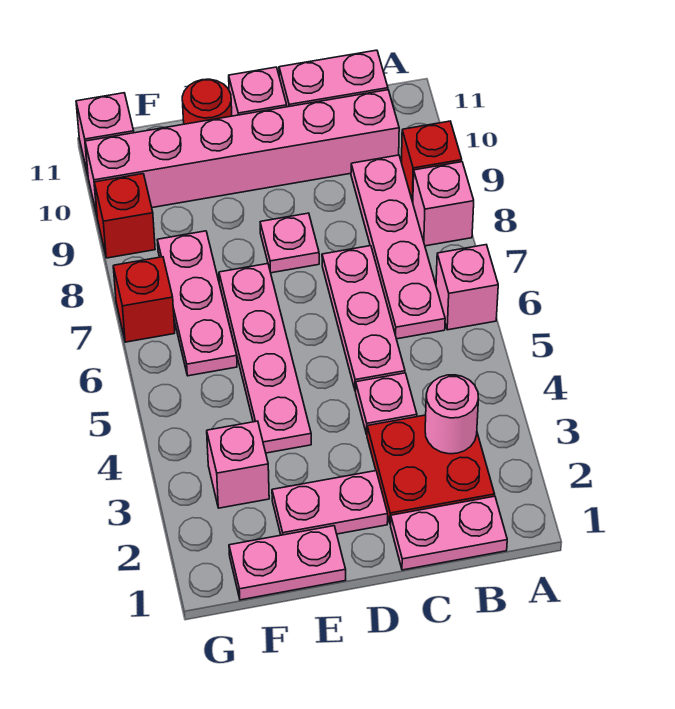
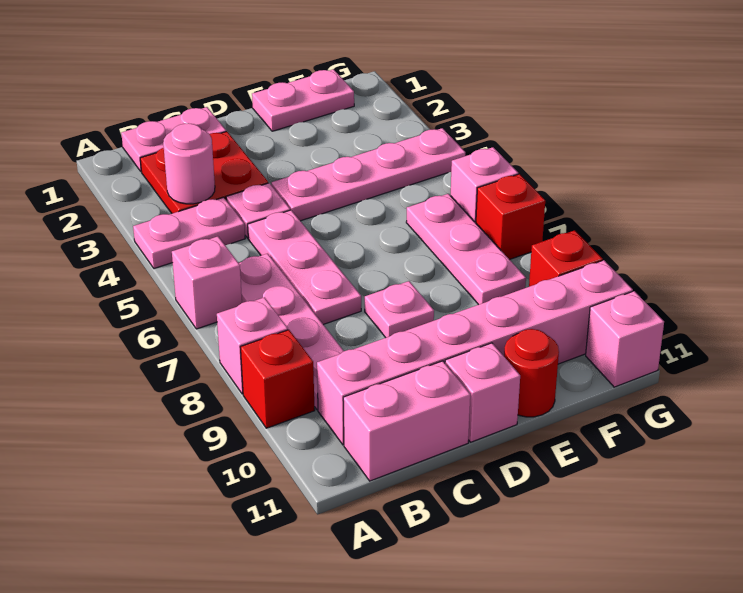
pink 1x2 plate [272,471,388,535] -> pink 1x2 plate moved to [133,197,245,269]
pink 1x4 plate [219,264,311,453] -> pink 1x4 plate turned to [271,128,465,221]
pink 1x1 brick [207,421,269,508] -> pink 1x1 brick moved to [451,147,518,223]

